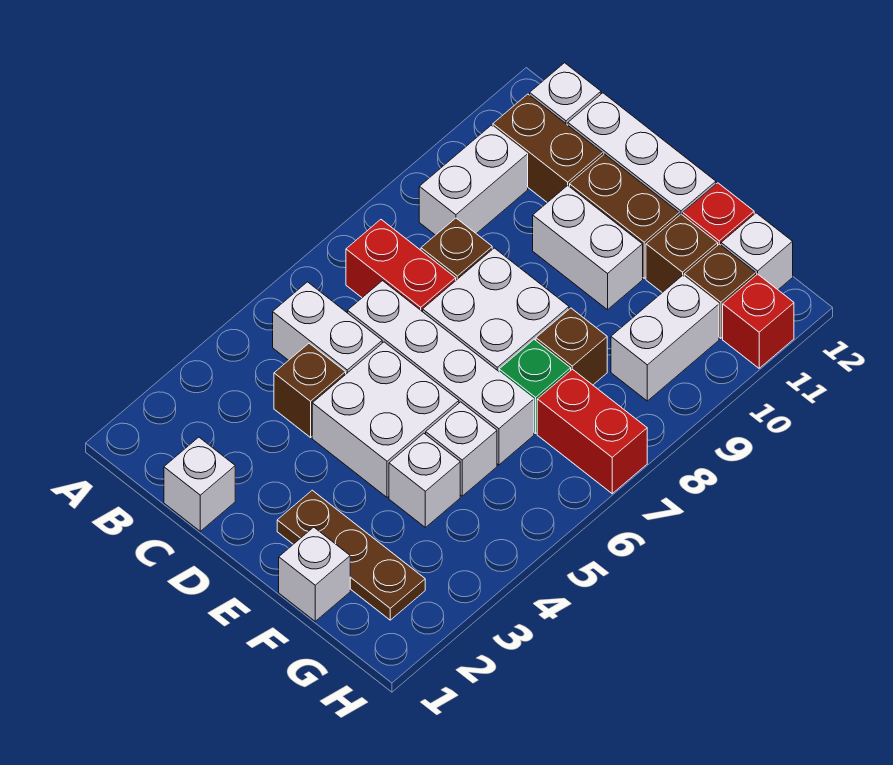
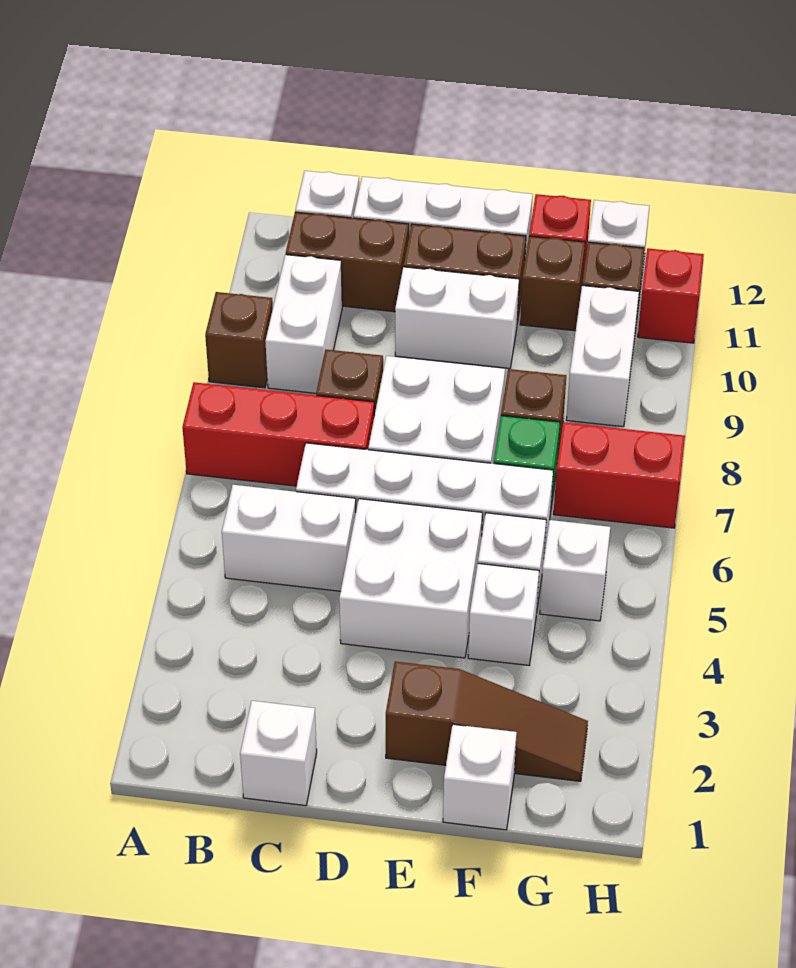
red 1x2 brick [346,220,456,312] -> red 1x3 brick [182,382,374,486]
brown 1x1 brick [274,343,346,437] -> brown 1x1 brick moved to [205,292,273,388]
brown 1x3 plate [277,490,425,620] -> brown 1x3 slope [386,662,588,781]
none -> white 1x1 brick [540,520,610,621]

